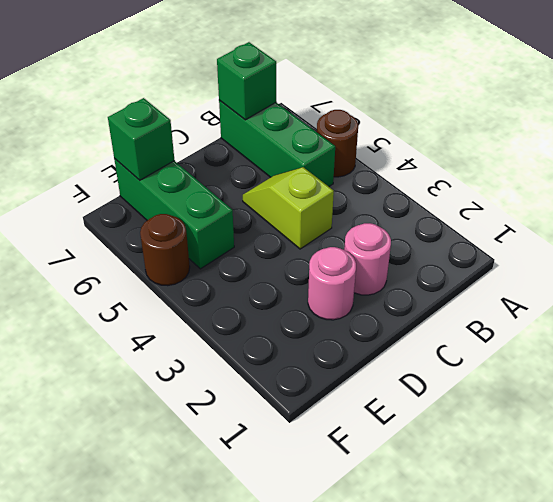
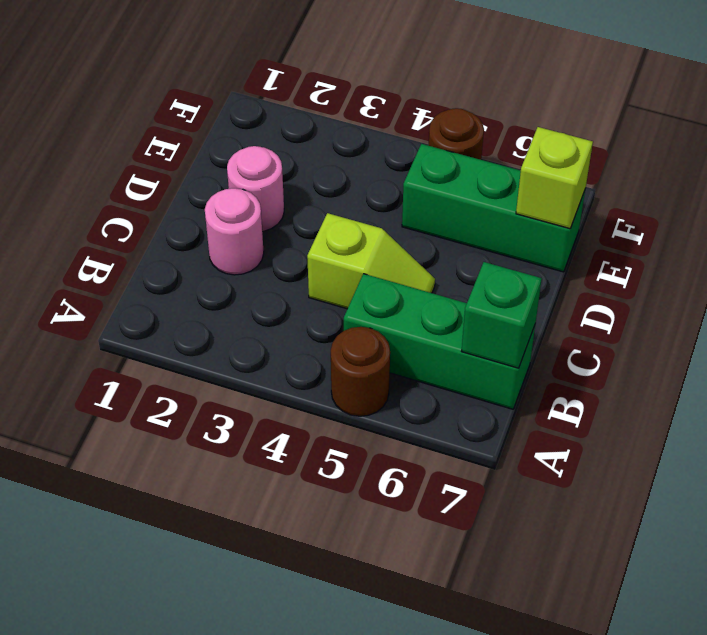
green 1x1 brick [108,98,175,180] -> lime 1x1 brick [516,127,593,229]

